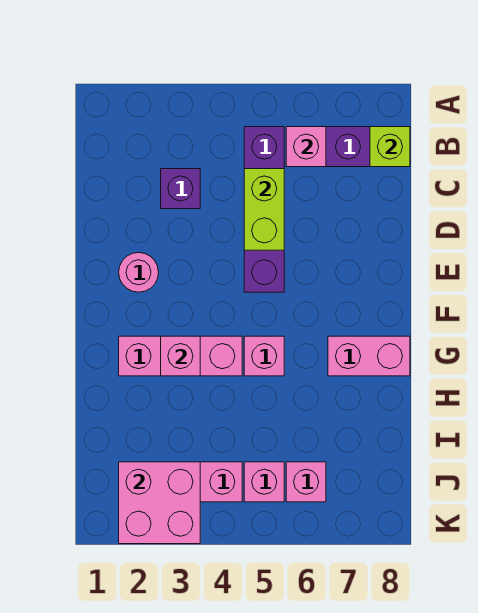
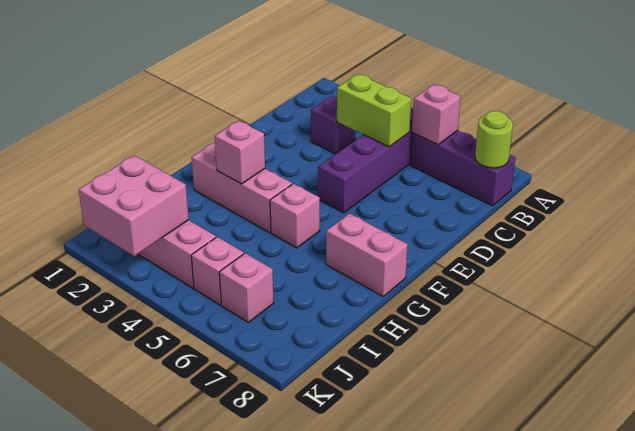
lime 1x1 brick [370,127,410,167] -> lime 1x1 round brick [475,111,513,168]
lime 1x2 brick [244,169,284,250] -> lime 1x2 brick turned to [337,74,411,147]
pink 1x1 round brick [119,252,159,292] -> none

